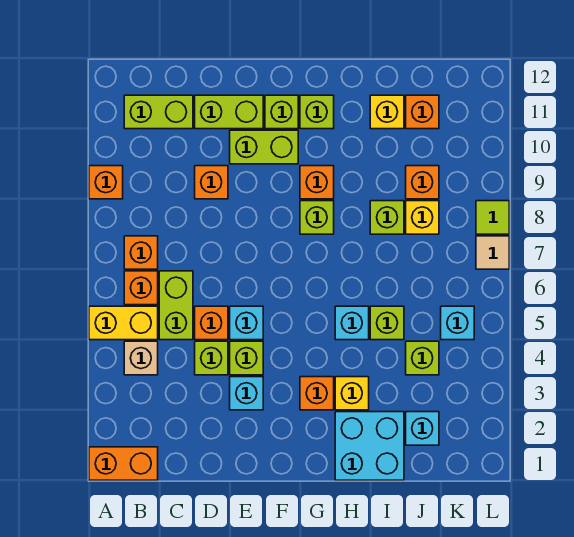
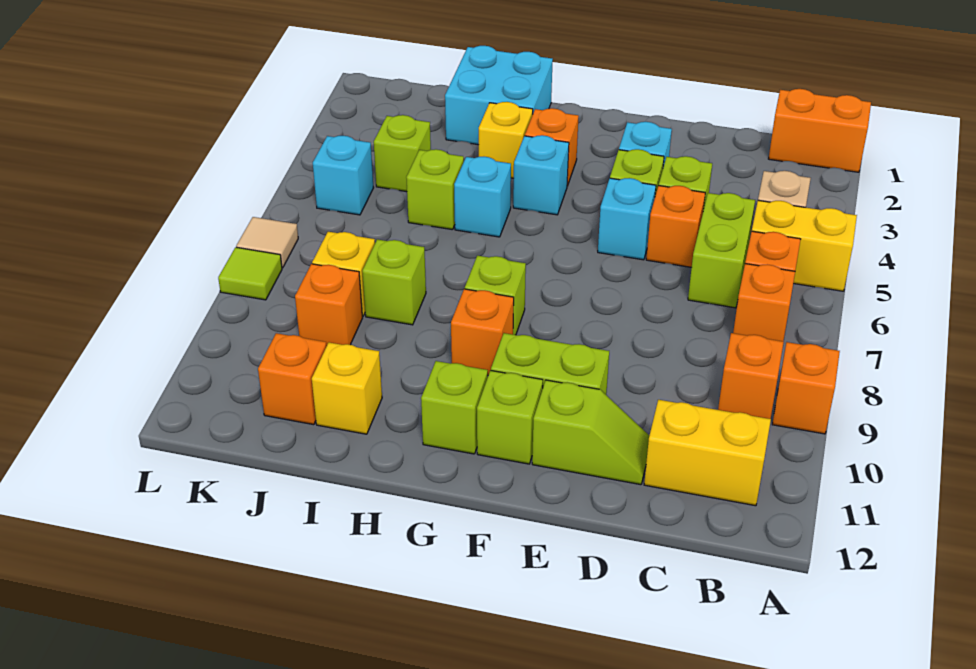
lime 1x2 brick [124,95,193,129] -> yellow 1x2 brick [644,400,771,506]
orange 1x1 brick [195,166,228,199] -> orange 1x1 brick moved to [718,333,784,419]
lime 1x2 brick [195,95,263,129] -> lime 1x2 slope [532,380,649,485]
cyan 1x1 brick [406,412,439,445] -> cyan 1x1 brick moved to [513,135,569,215]

